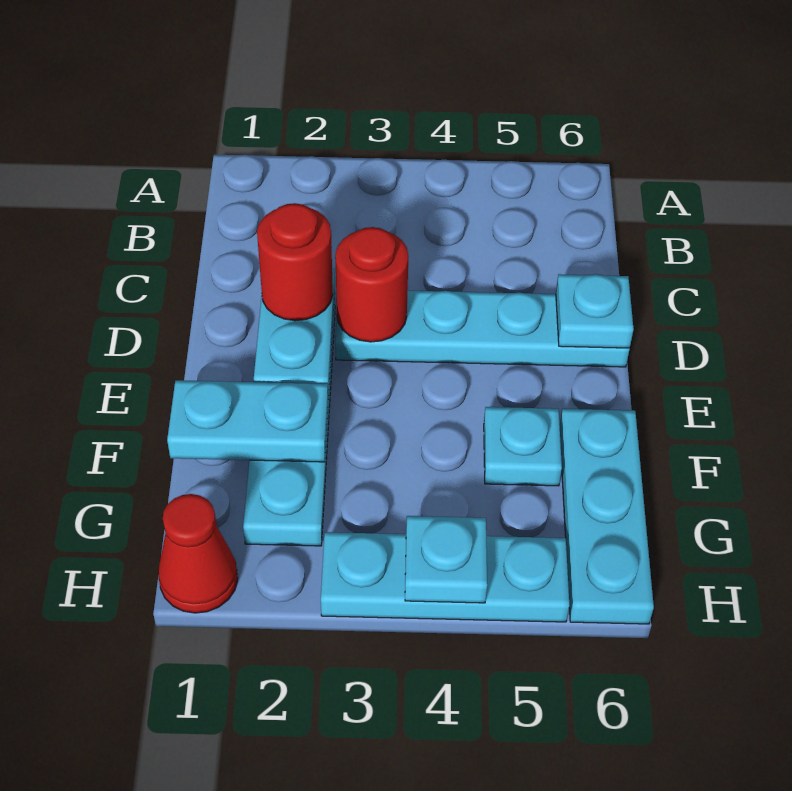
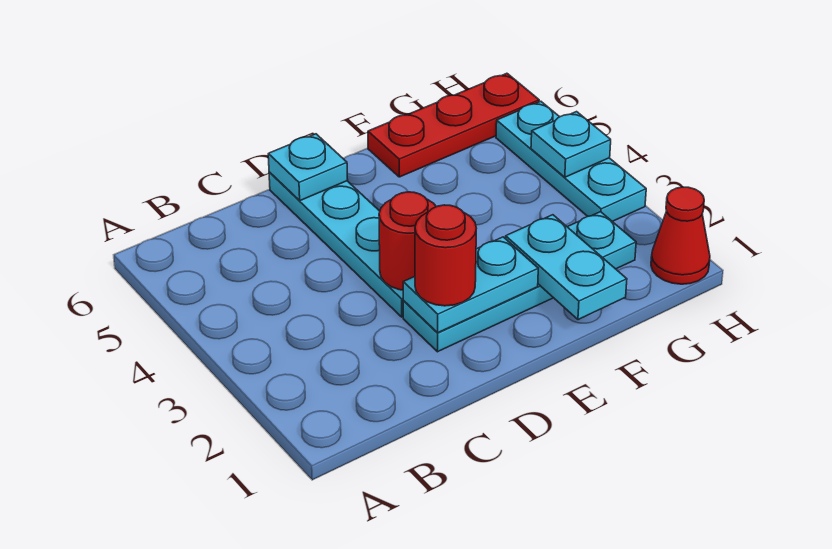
cyan 1x1 plate [484,407,562,486] -> none
cyan 1x3 plate [560,409,654,624] -> red 1x3 plate [368,73,539,177]

